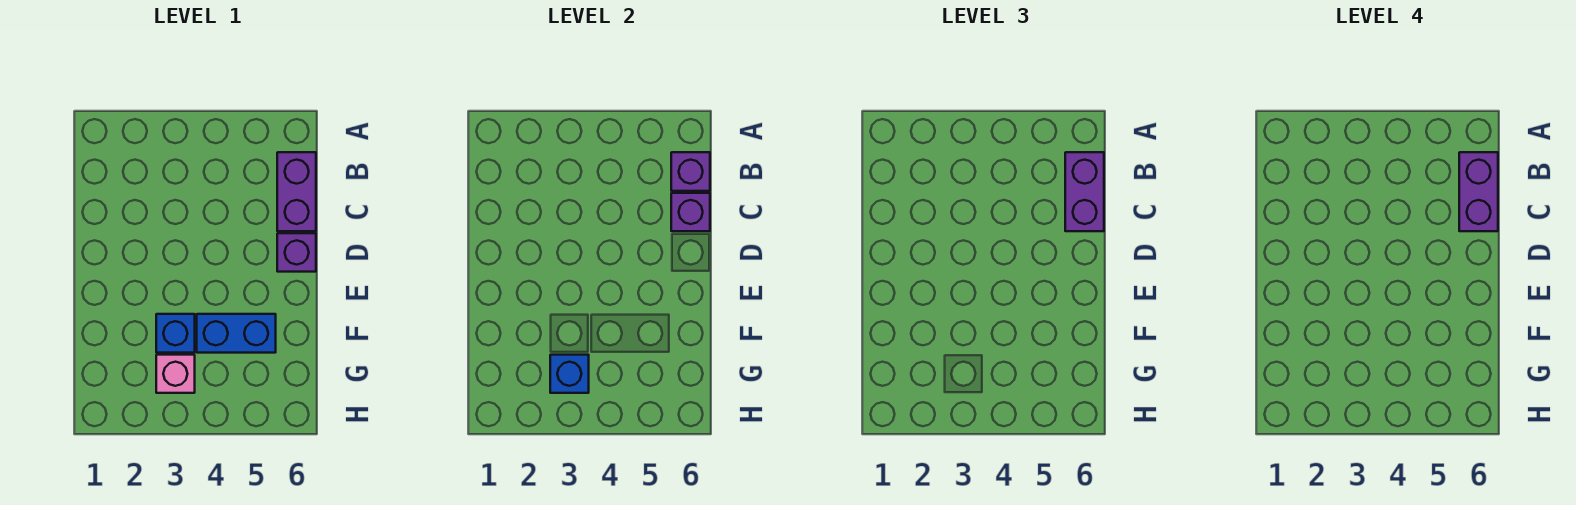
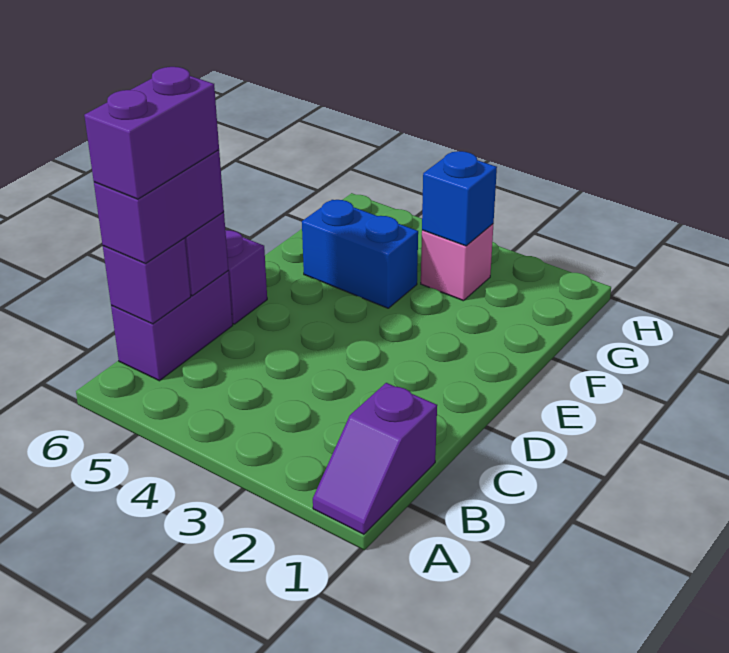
none -> purple 1x2 slope [313,383,437,534]
blue 1x1 brick [156,314,195,353] -> none

